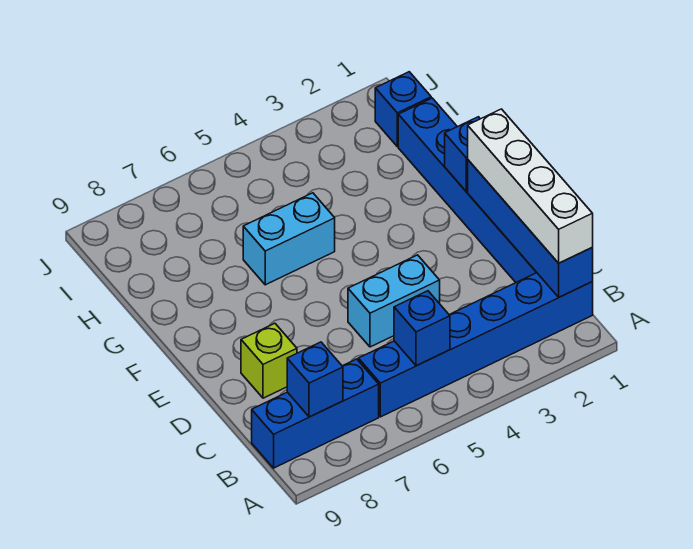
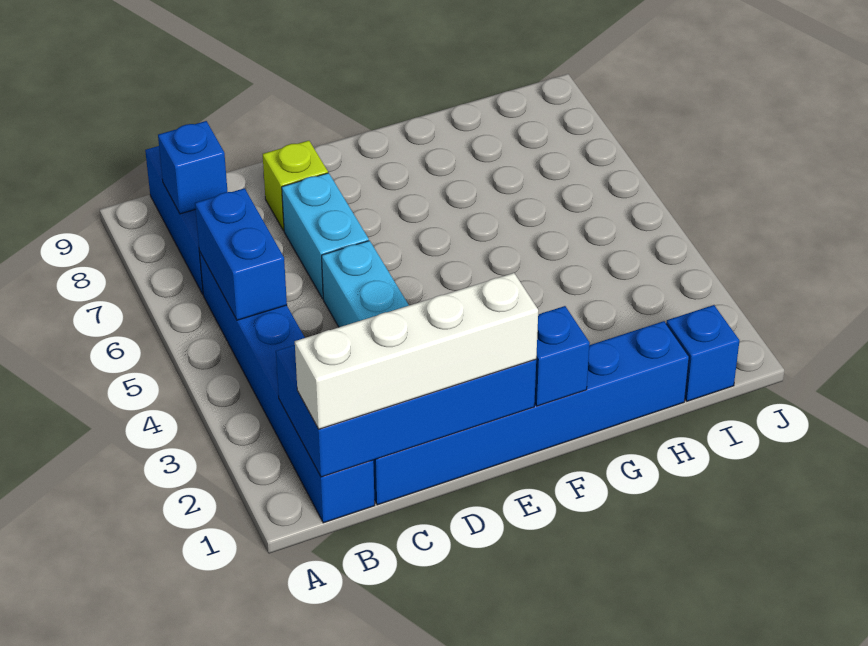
blue 1x4 brick [468,160,593,297] -> blue 2x4 brick [276,345,536,477]
blue 1x1 brick [394,291,450,366] -> blue 1x2 brick [195,188,287,320]
cyan 1x2 brick [243,193,335,285] -> cyan 1x2 brick moved to [282,173,369,299]

